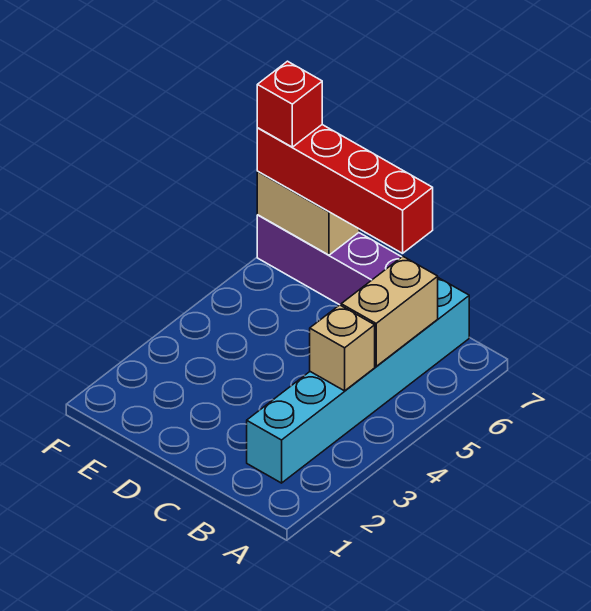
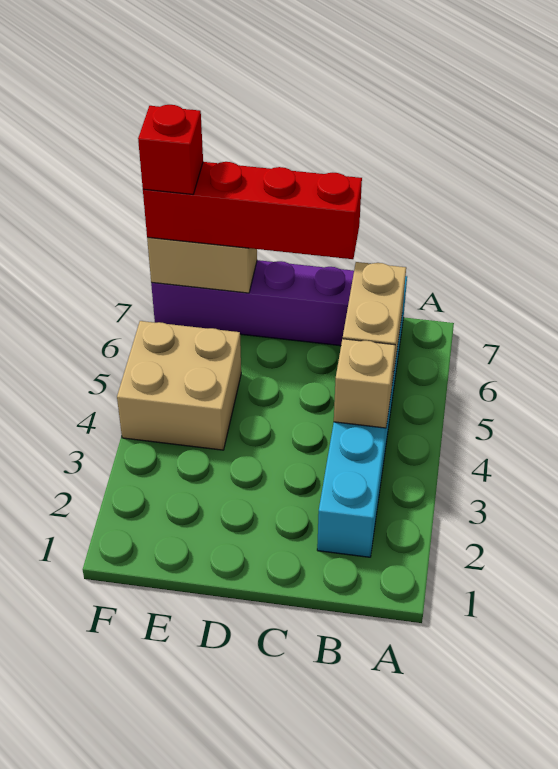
none -> tan 2x2 brick [117,321,241,450]

